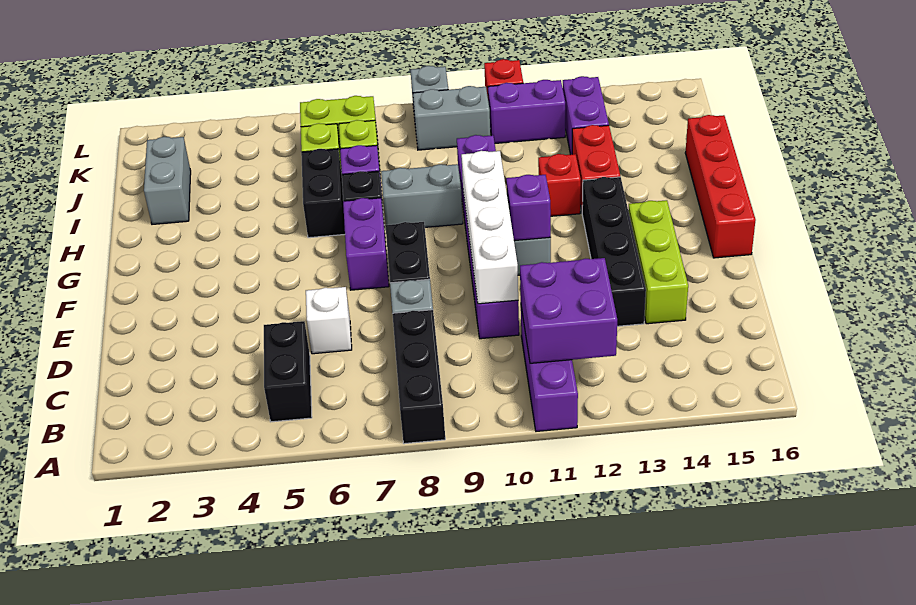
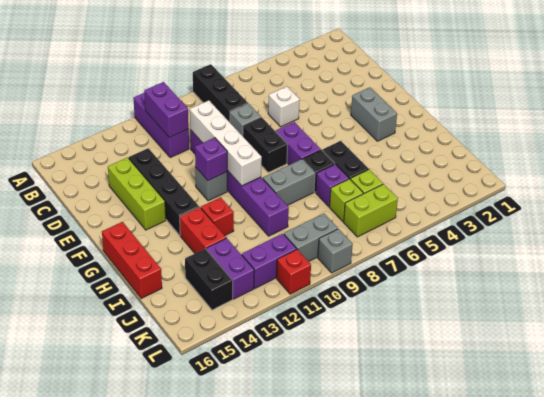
black 1x2 brick [264,321,312,422] -> black 1x2 brick moved to [185,249,233,310]
purple 2x2 brick [520,258,617,363] -> purple 1x2 brick [144,82,189,138]
red 1x4 brick [685,115,756,258] -> red 1x3 brick [102,222,162,298]
grey 1x2 brick [144,137,191,224] -> grey 1x2 brick moved to [351,87,397,141]

